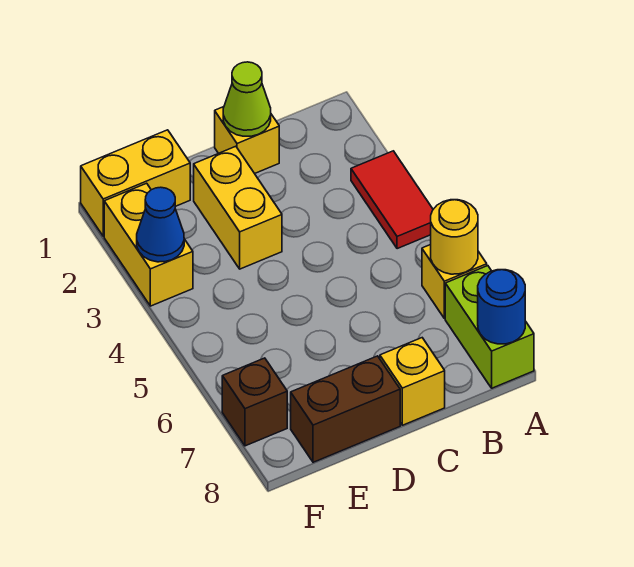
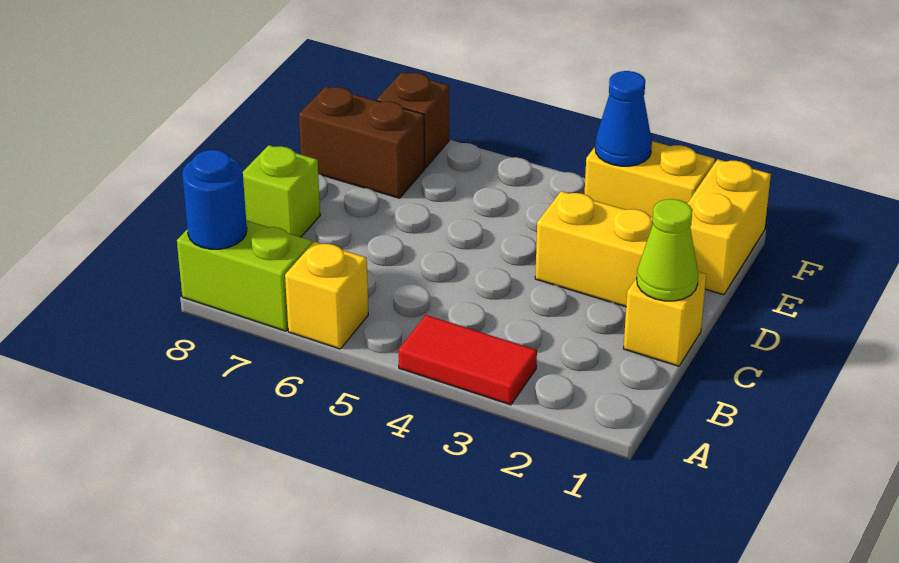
yellow 1x1 round brick [431,200,478,274] -> none
yellow 1x1 brick [380,338,445,425] -> lime 1x1 brick [243,145,320,237]
brown 1x2 brick [291,356,400,462] -> brown 1x2 brick turned to [299,87,424,198]

